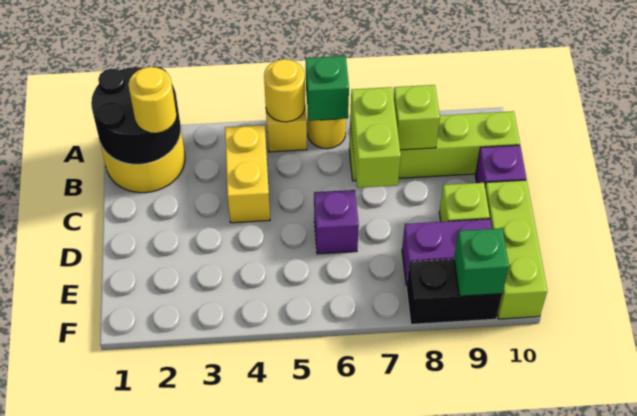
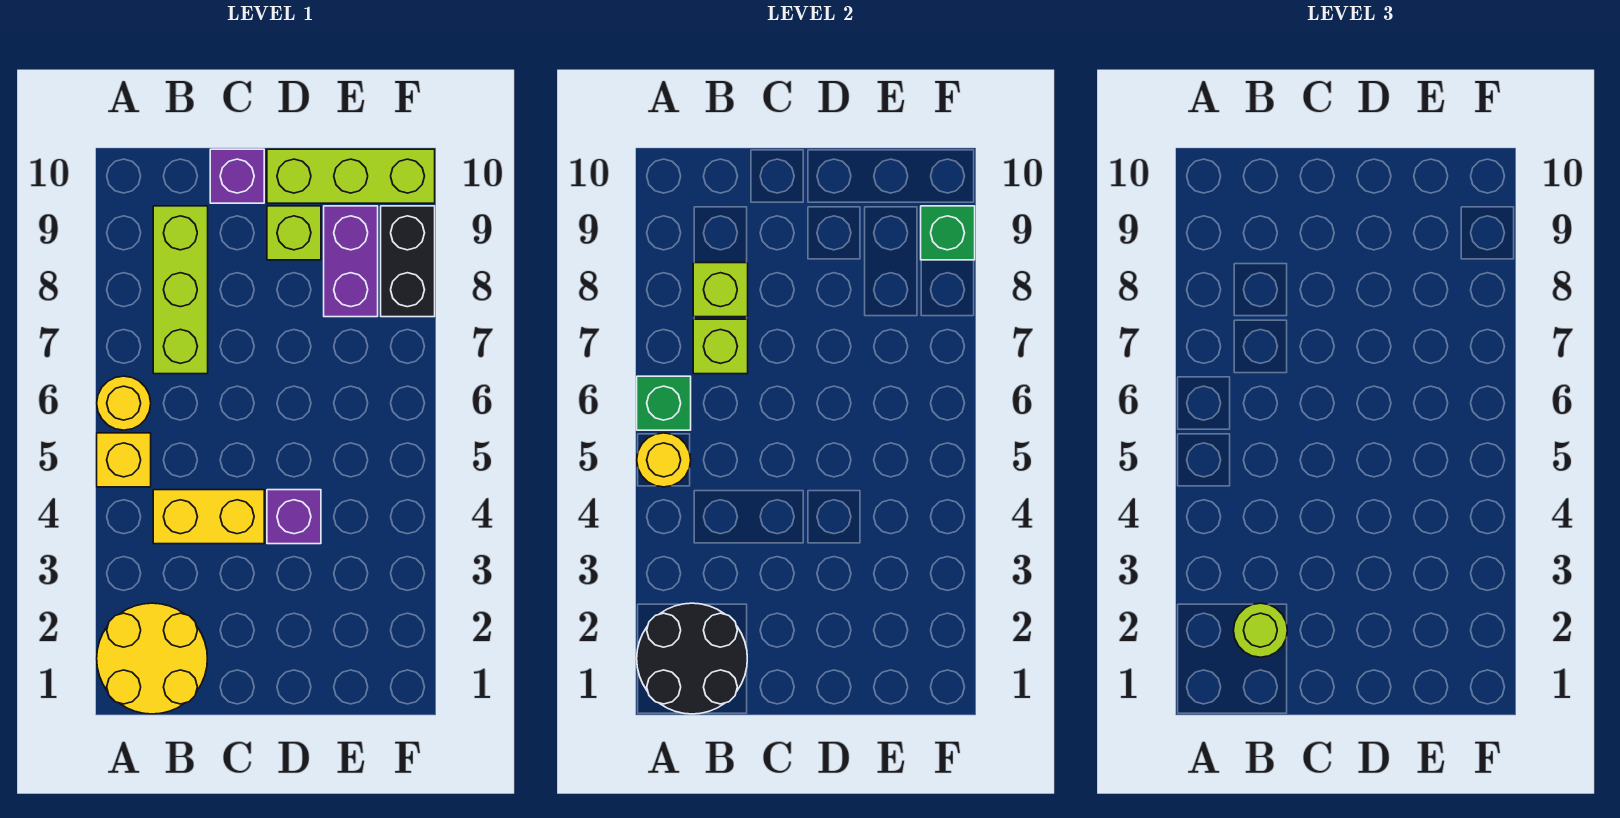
yellow 1x1 round brick [128,67,176,133] -> lime 1x1 round brick [1233,603,1287,657]
lime 1x4 brick [349,111,520,181] -> lime 1x3 brick [153,206,208,374]
lime 1x2 brick [350,87,401,188] -> lime 1x1 brick [693,319,748,374]
purple 1x1 brick [314,190,359,254] -> purple 1x1 brick moved to [267,490,321,544]

